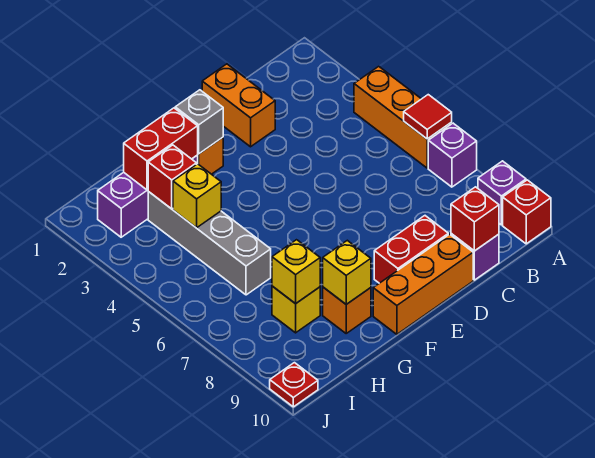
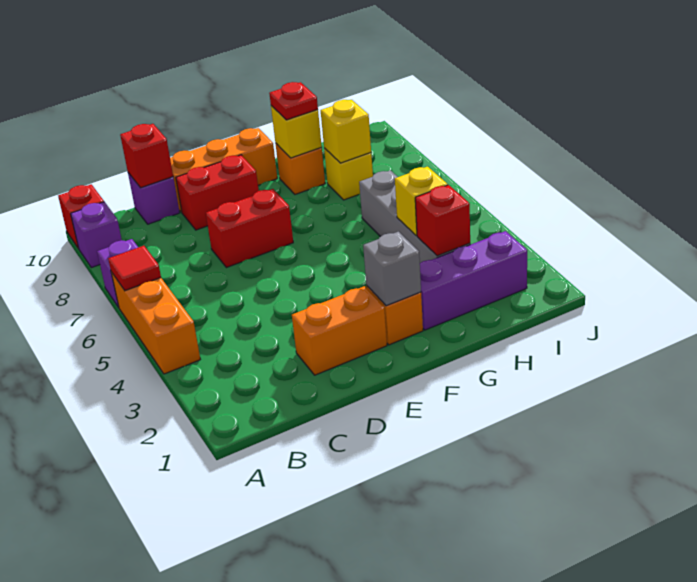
orange 1x2 brick [202,64,275,147] -> orange 1x2 brick turned to [292,286,387,375]
red 1x2 brick [124,108,198,190] -> red 1x2 brick moved to [206,189,293,268]
red 1x1 plate [270,363,318,407] -> red 1x1 plate moved to [269,82,318,120]

